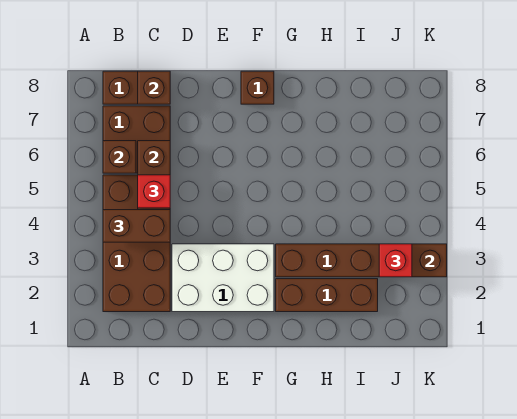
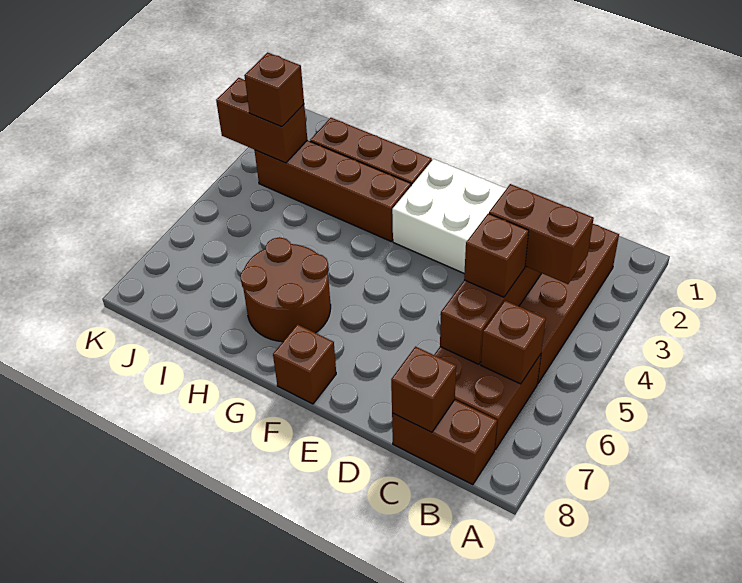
red 1x1 brick [138,175,170,208] -> brown 1x1 brick [464,214,529,297]
none -> brown 2x2 round brick [240,237,331,342]
red 1x1 brick [379,244,412,277] -> brown 1x1 brick [244,52,304,127]

